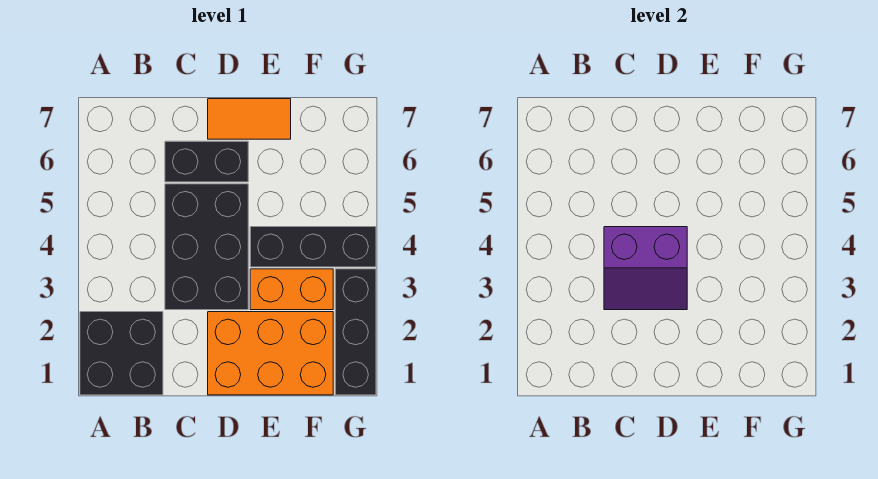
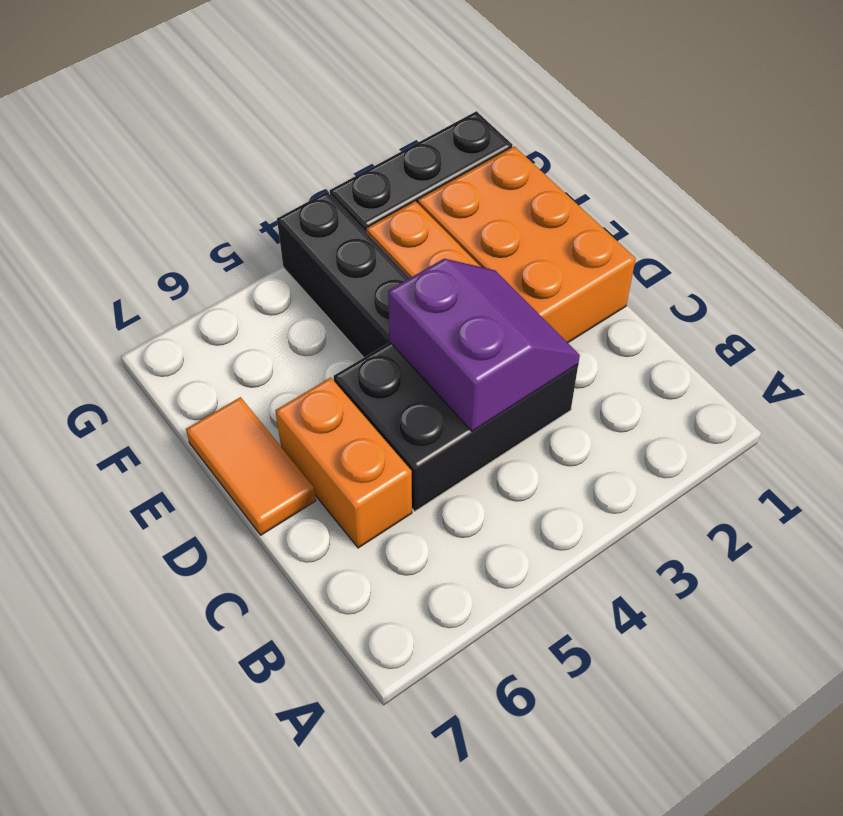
black 2x2 brick [80,312,163,395] -> none
black 1x2 brick [165,141,248,182] -> orange 1x2 brick [275,377,412,548]

